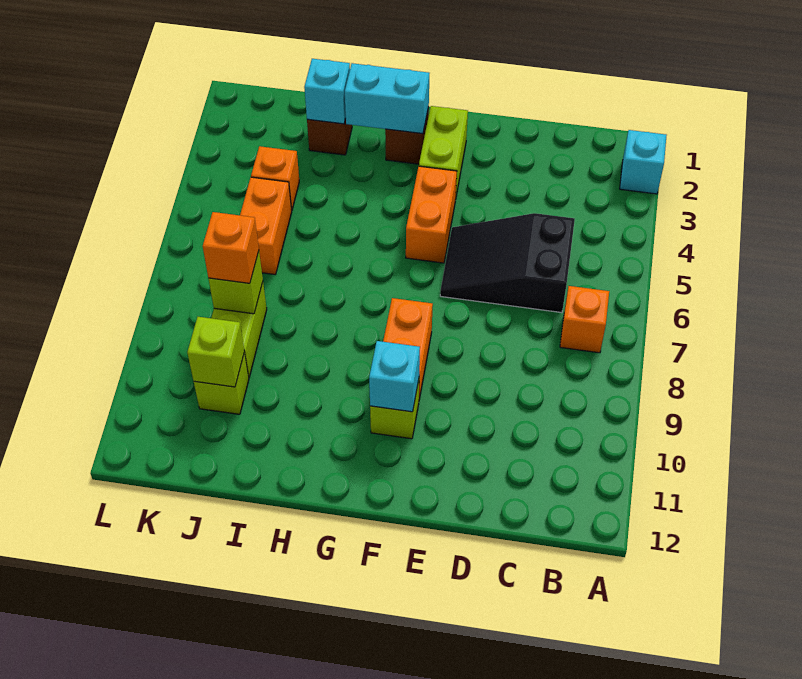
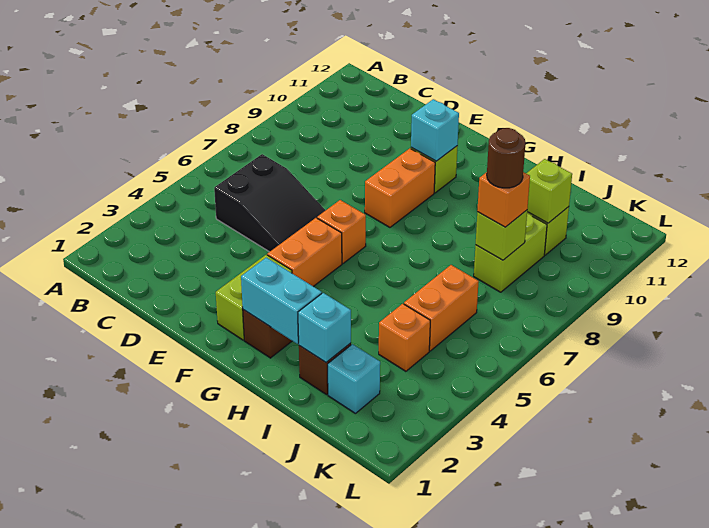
cyan 1x1 brick [620,130,667,194] -> cyan 1x1 brick moved to [328,344,380,413]
orange 1x1 brick [560,286,609,353] -> orange 1x1 brick moved to [317,200,366,263]
none -> brown 1x1 round brick [487,128,526,188]

